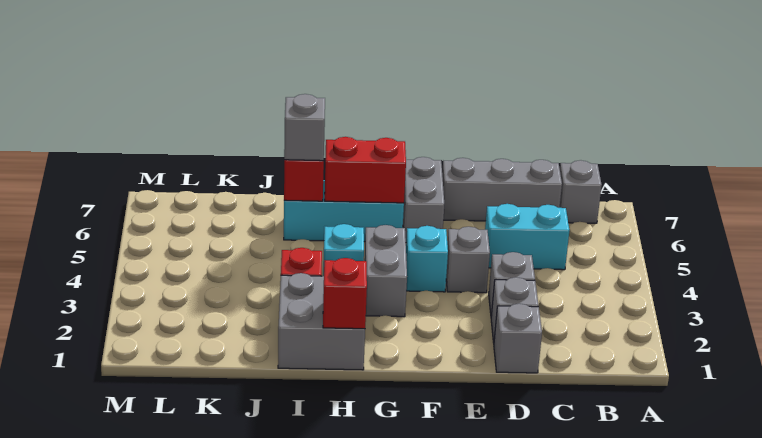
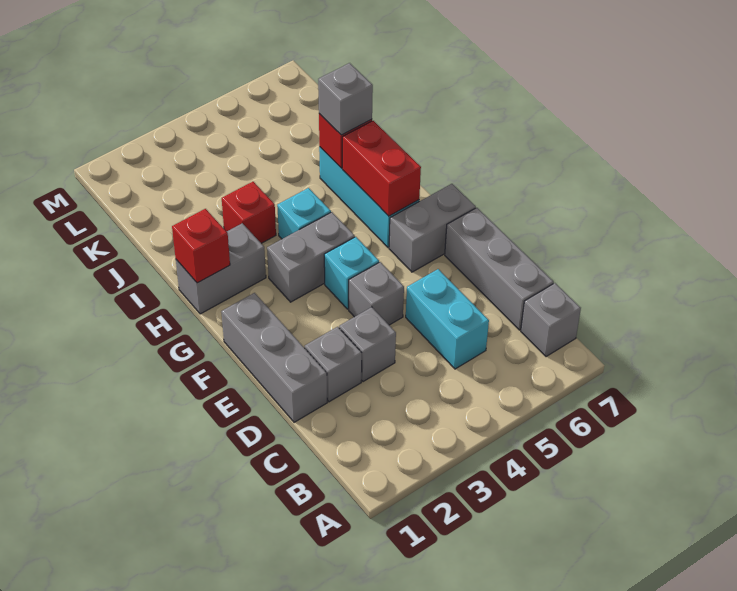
grey 1x1 brick [494,304,542,373] -> grey 1x3 brick [221,293,327,422]
grey 2x2 brick [278,273,365,370] -> grey 1x2 brick [176,223,266,314]

